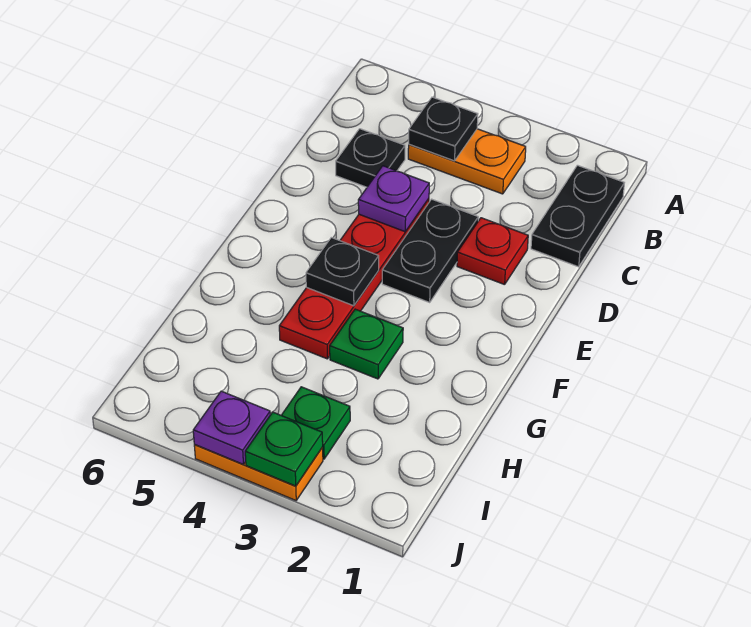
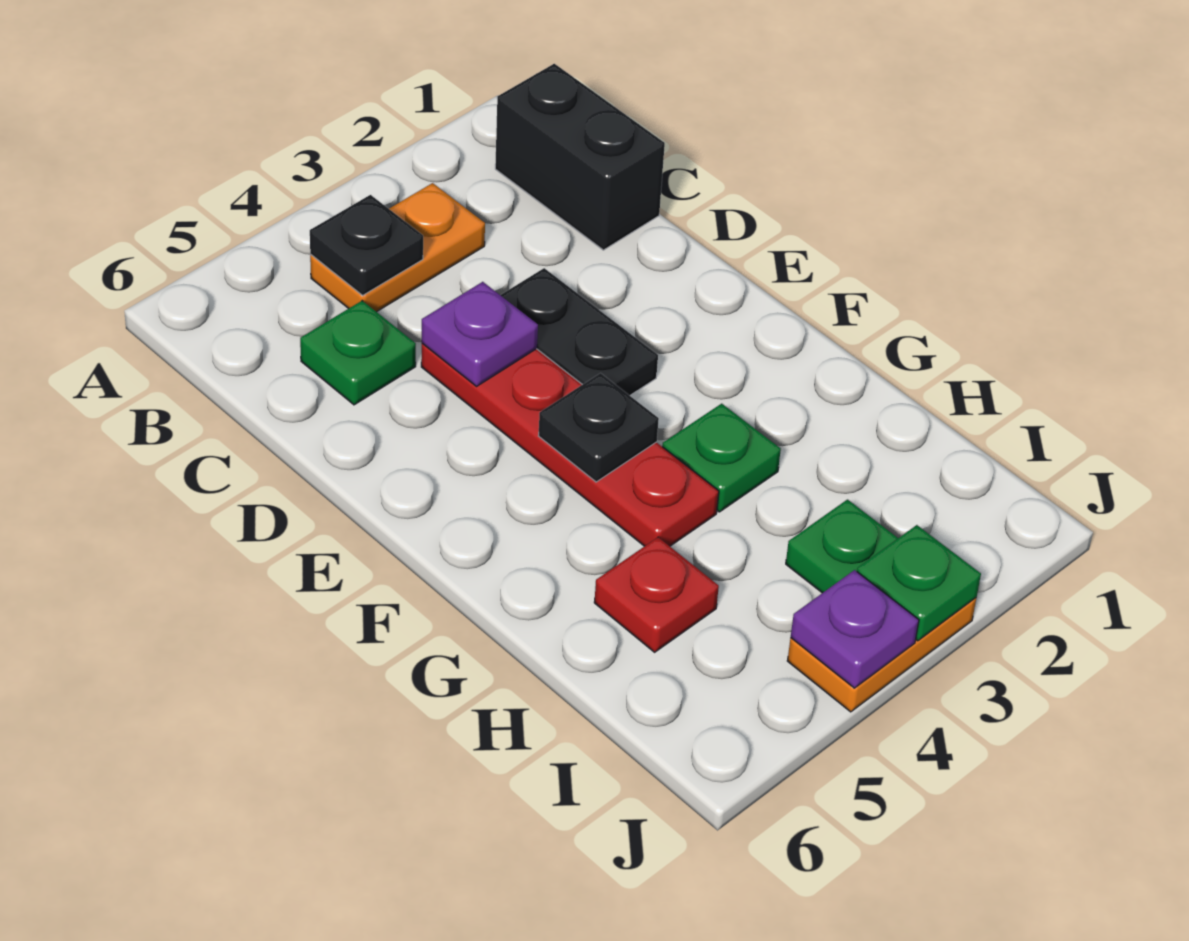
black 1x2 plate [531,165,624,267] -> black 1x2 brick [495,64,665,250]
black 1x1 plate [336,129,405,187] -> green 1x1 plate [300,301,416,405]
red 1x1 plate [457,218,528,285] -> red 1x1 plate moved to [594,537,719,652]

